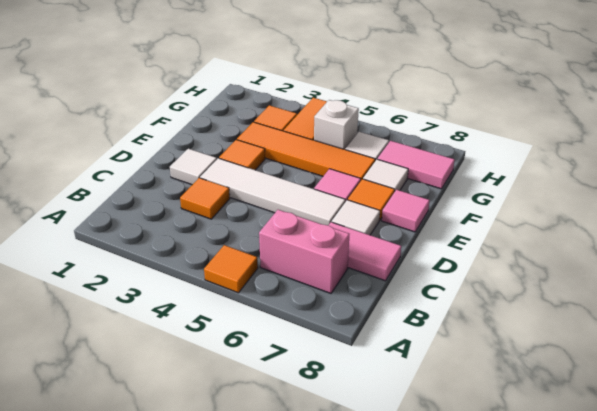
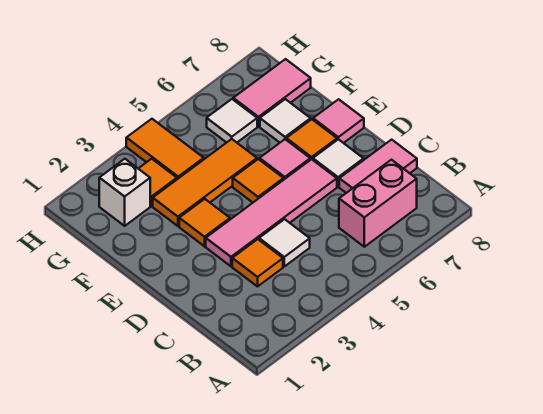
orange 1x1 tile [204,245,258,293] -> orange 1x1 tile moved to [233,159,284,202]
white 1x1 tile [170,149,217,185] -> white 1x1 tile moved to [259,219,310,266]
white 1x4 tile [200,158,345,225] -> pink 1x4 tile [206,159,337,266]
orange 1x4 tile [237,122,375,180] -> orange 1x3 tile [153,139,257,226]
white 1x1 brick [314,100,359,149] -> white 1x1 brick moved to [99,159,150,226]

